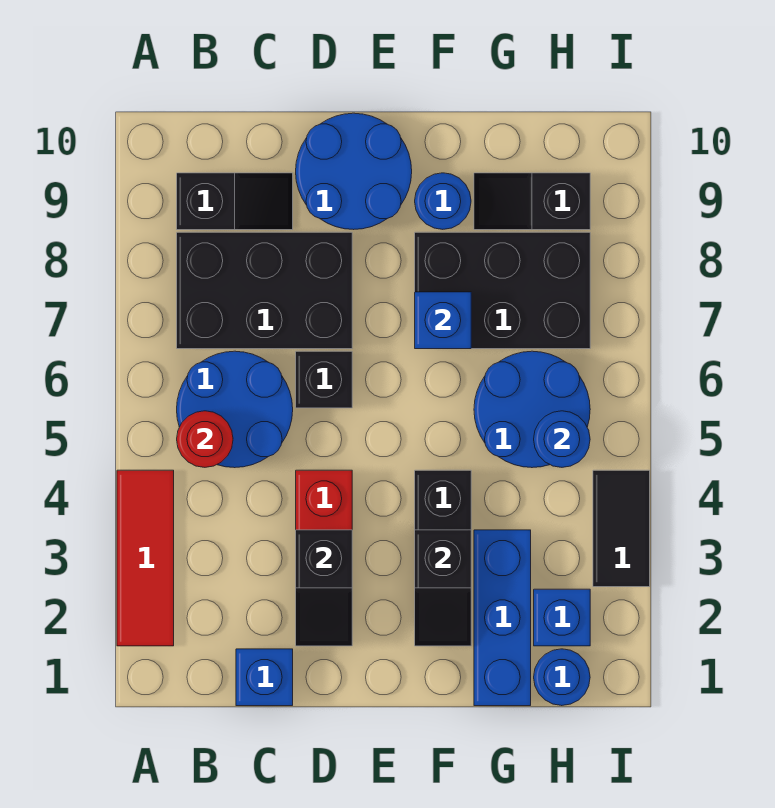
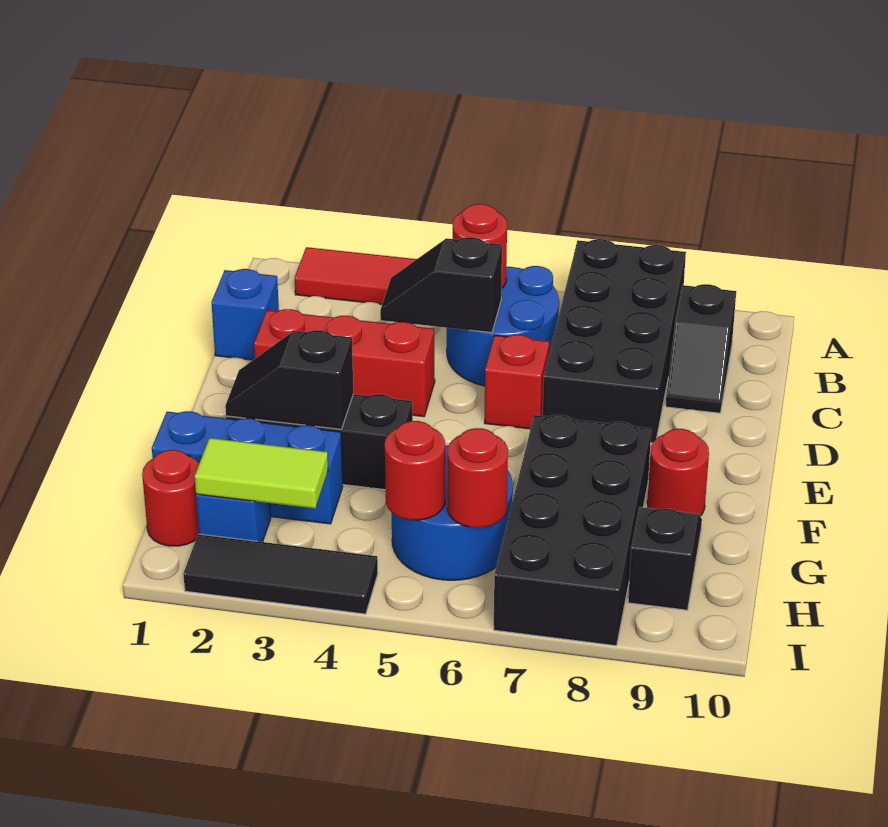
black 2x3 brick [177,232,352,349] -> black 2x4 brick [543,239,686,443]
black 1x2 slope [296,530,352,646] -> black 1x2 slope moved to [380,237,502,333]
black 1x1 brick [296,351,352,408] -> red 1x1 brick [485,335,549,429]
blue 2x2 round brick [296,113,412,230] -> none
black 2x3 brick [415,232,590,349] -> black 2x4 brick [494,415,651,646]
blue 1x1 brick [415,292,471,349] -> none
blue 1x1 round brick [415,173,471,229] -> red 1x1 round brick [647,429,709,516]
blue 1x1 round brick [534,649,590,706] -> red 1x1 round brick [142,450,199,546]
none -> lime 1x2 tile [195,438,328,509]
blue 1x1 round brick [534,411,590,467] -> red 1x1 round brick [385,421,445,520]
none -> red 1x1 round brick [448,428,508,528]
black 1x2 tile [593,470,650,587] -> black 1x3 tile [183,534,378,614]

